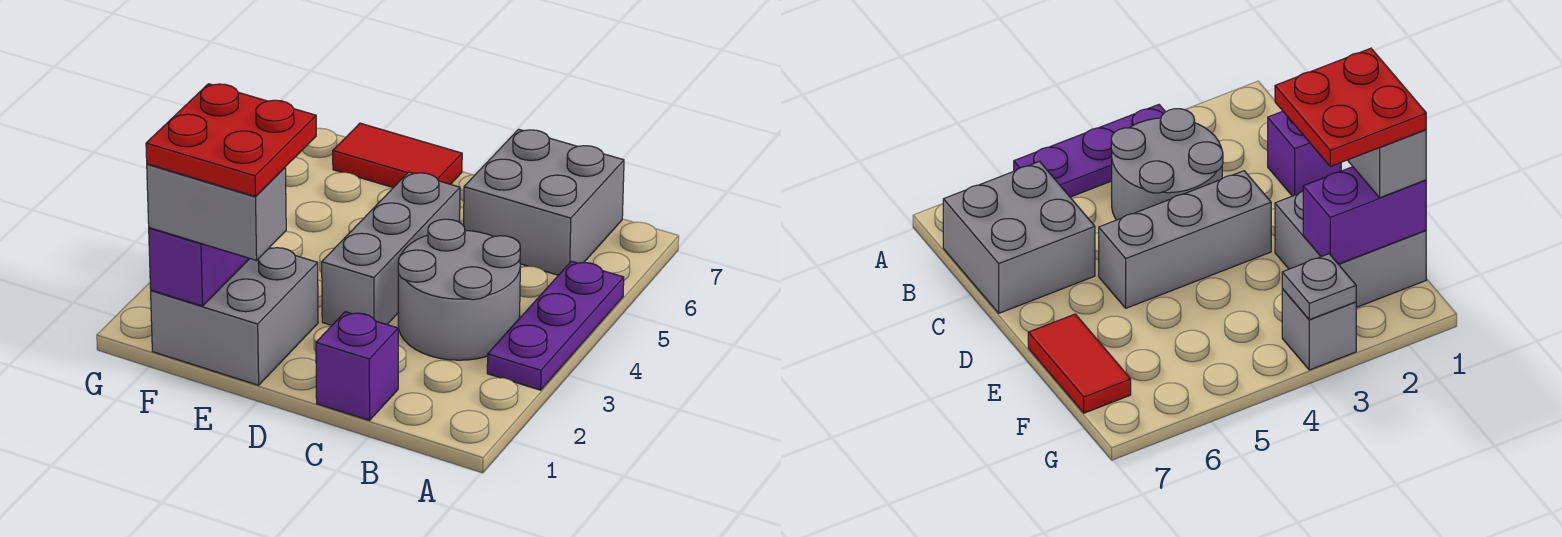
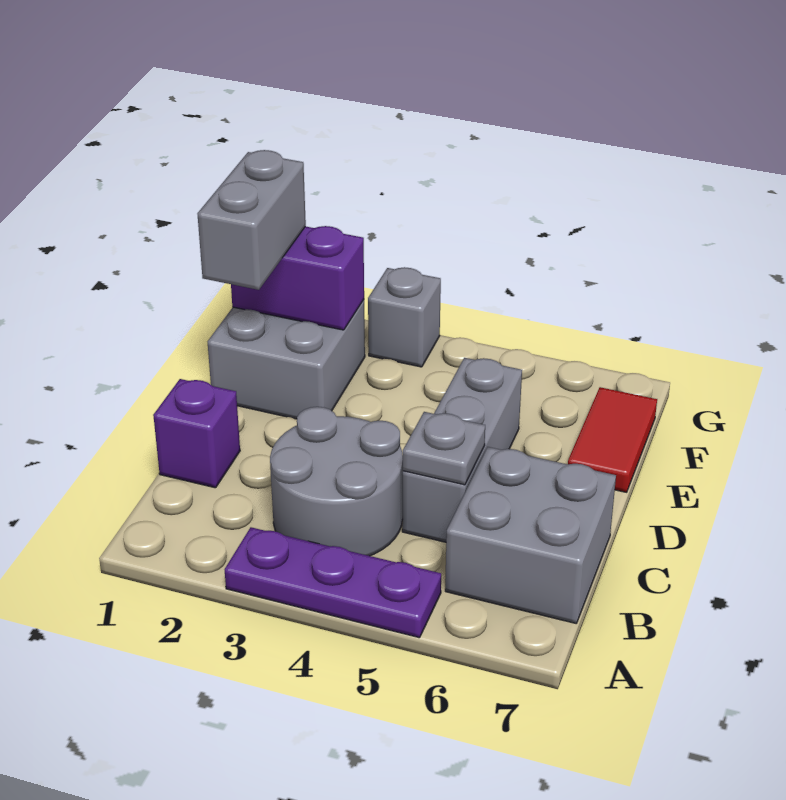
grey 1x3 brick [322,172,460,325] -> grey 1x3 brick turned to [402,358,522,542]
red 2x2 plate [146,84,316,196] -> none
grey 1x1 plate [1282,254,1356,320] -> grey 1x1 plate moved to [403,412,485,485]

